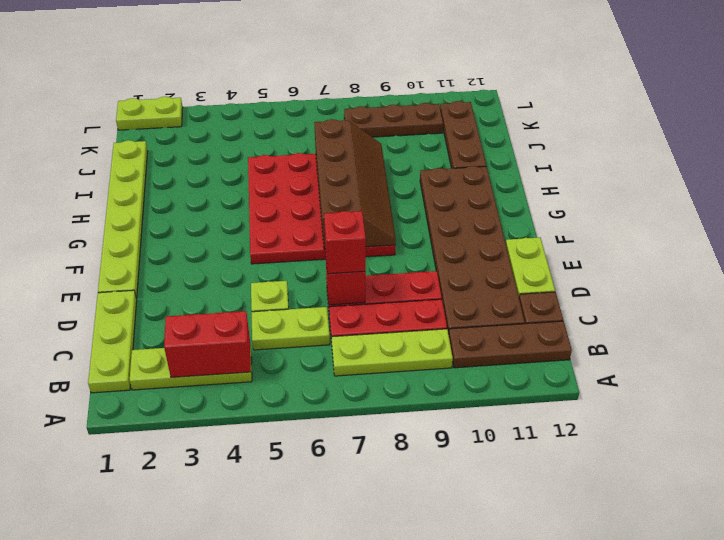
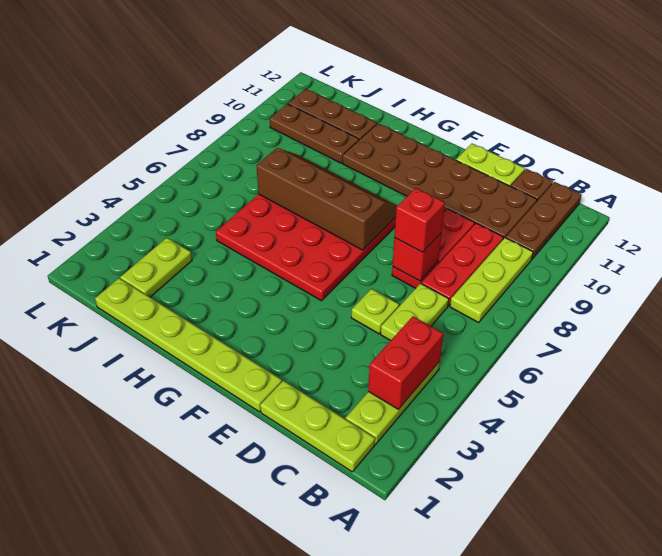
brown 1x3 plate [344,103,443,137] -> brown 1x3 plate turned to [270,104,359,163]
lime 1x2 plate [116,97,183,130] -> lime 1x2 plate moved to [120,238,192,297]

